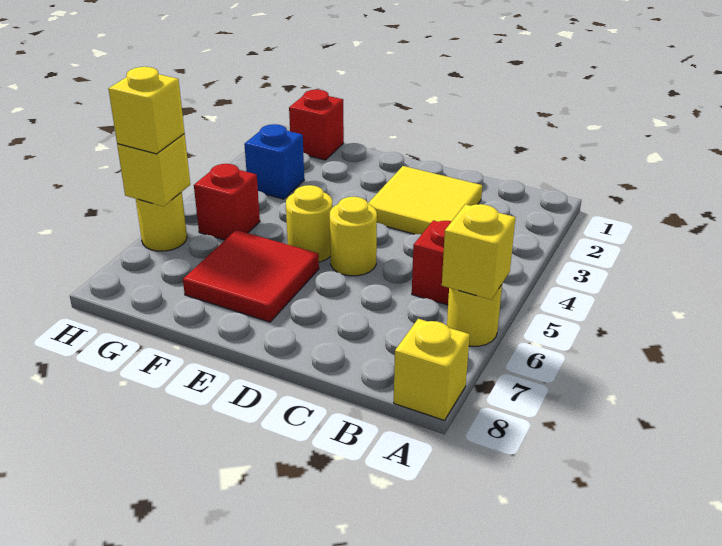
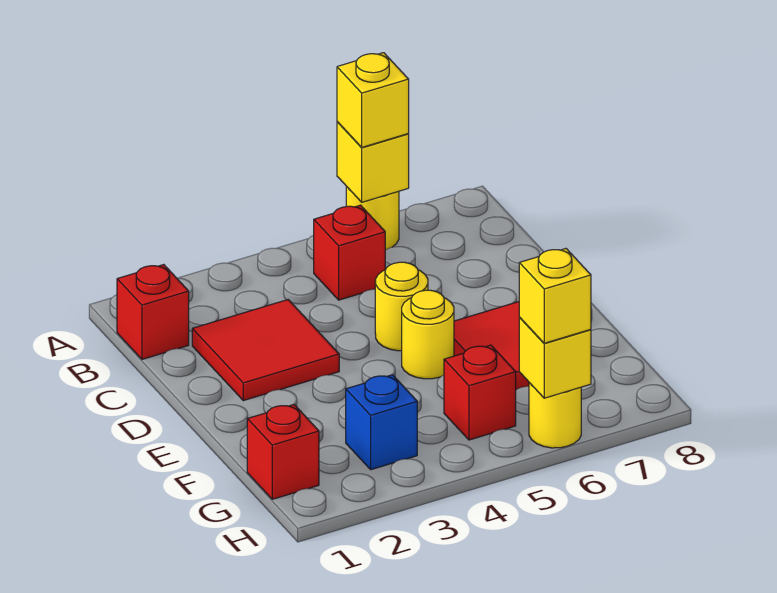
yellow 1x1 brick [394,319,470,420] -> yellow 1x1 brick moved to [337,53,409,147]
none -> red 1x1 brick [117,265,189,359]
yellow 2x2 tile [368,166,482,235] -> red 2x2 tile [192,300,339,401]

